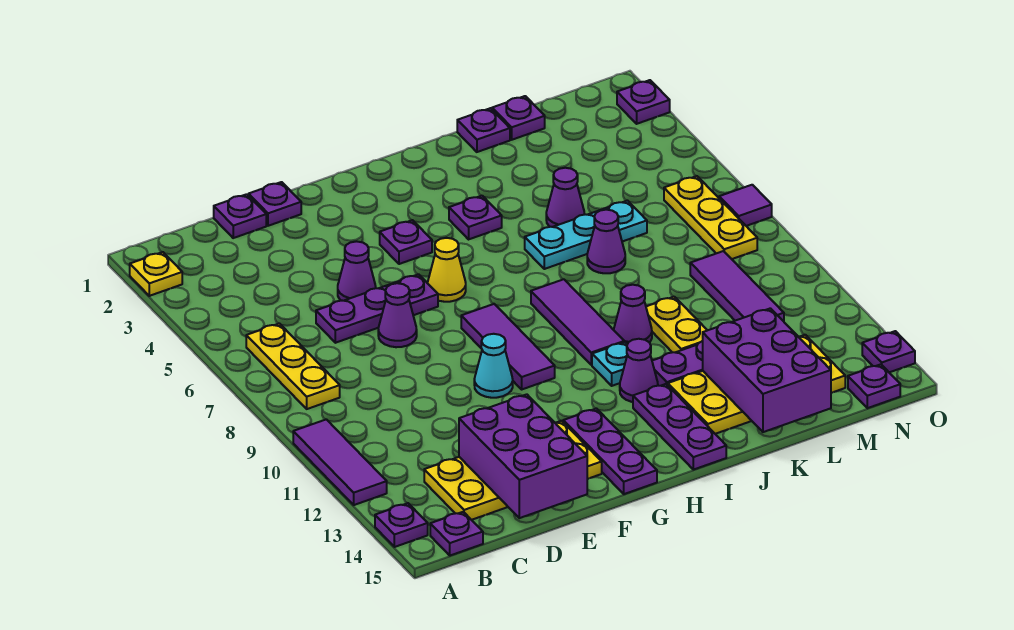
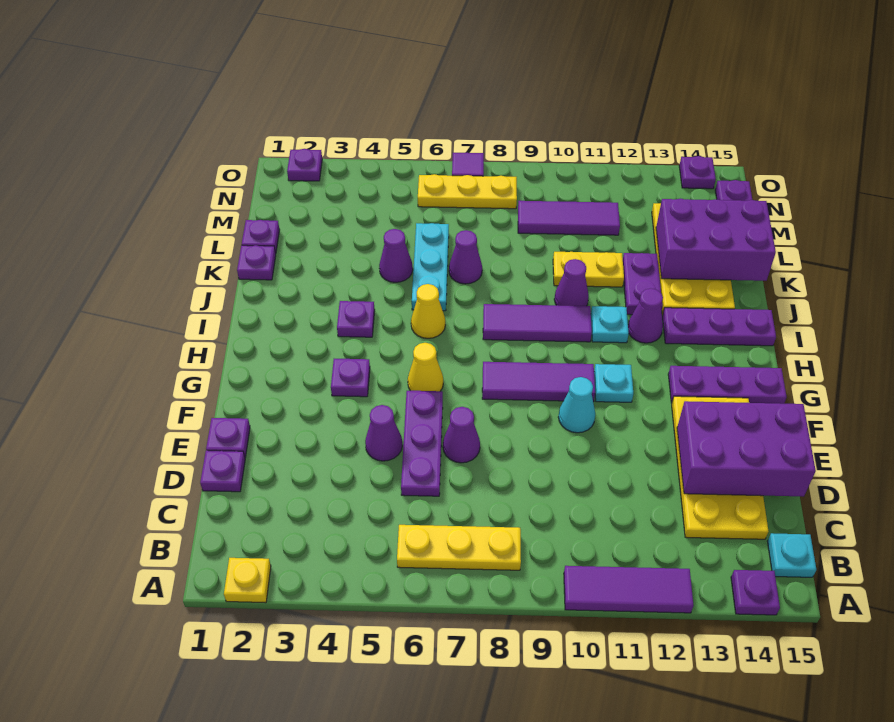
purple 1x1 plate [430,512,483,556] -> cyan 1x1 plate [767,533,816,577]
none -> cyan 1x1 plate [594,364,633,402]
none -> yellow 1x1 cone [411,284,445,338]

